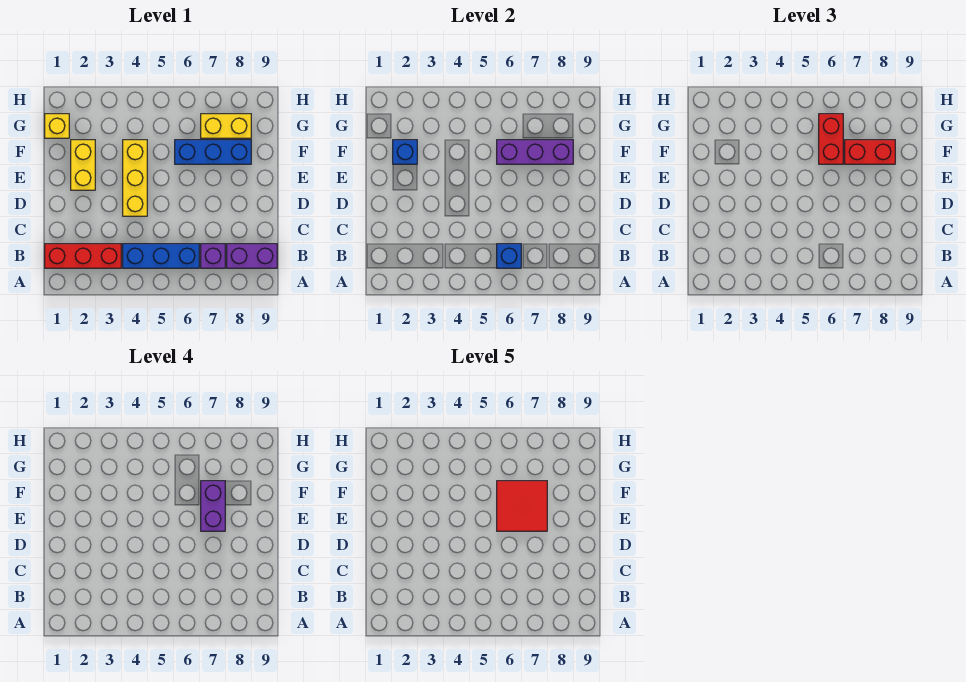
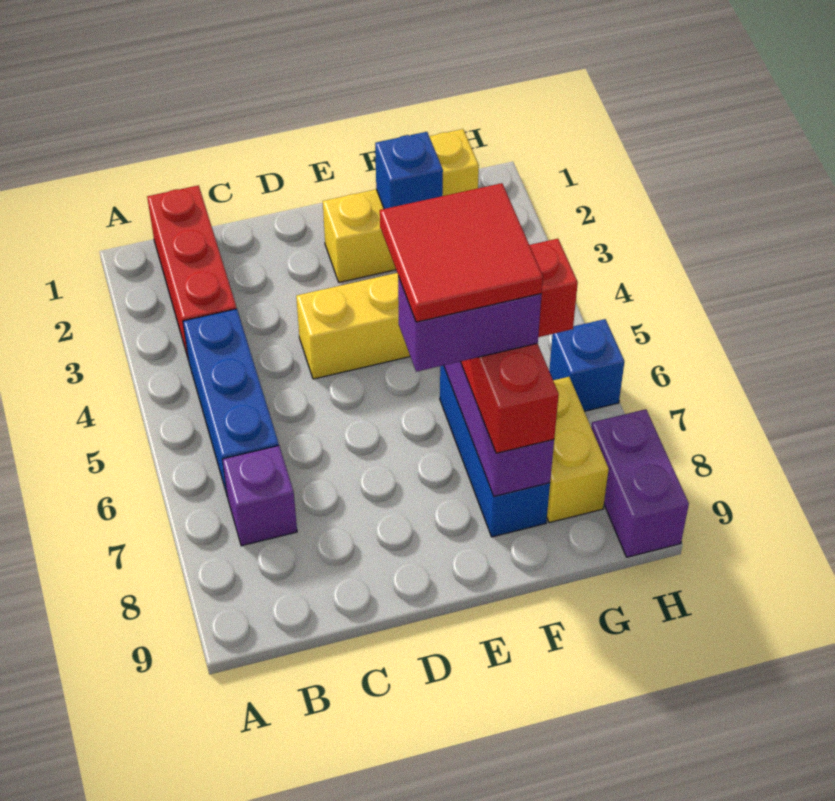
blue 1x1 brick [497,244,521,268] -> blue 1x1 brick moved to [549,319,625,411]
purple 1x2 brick [227,244,277,268] -> purple 1x2 brick moved to [591,409,689,557]

